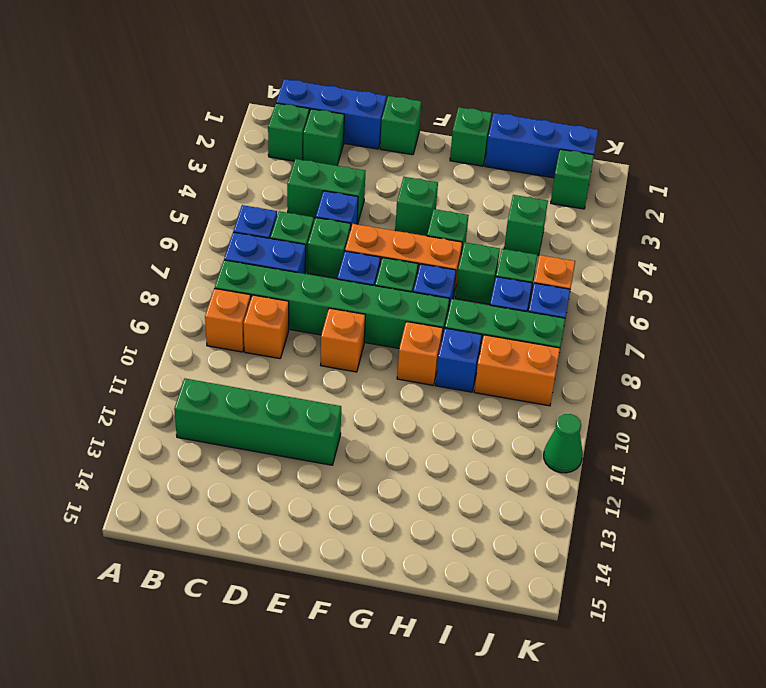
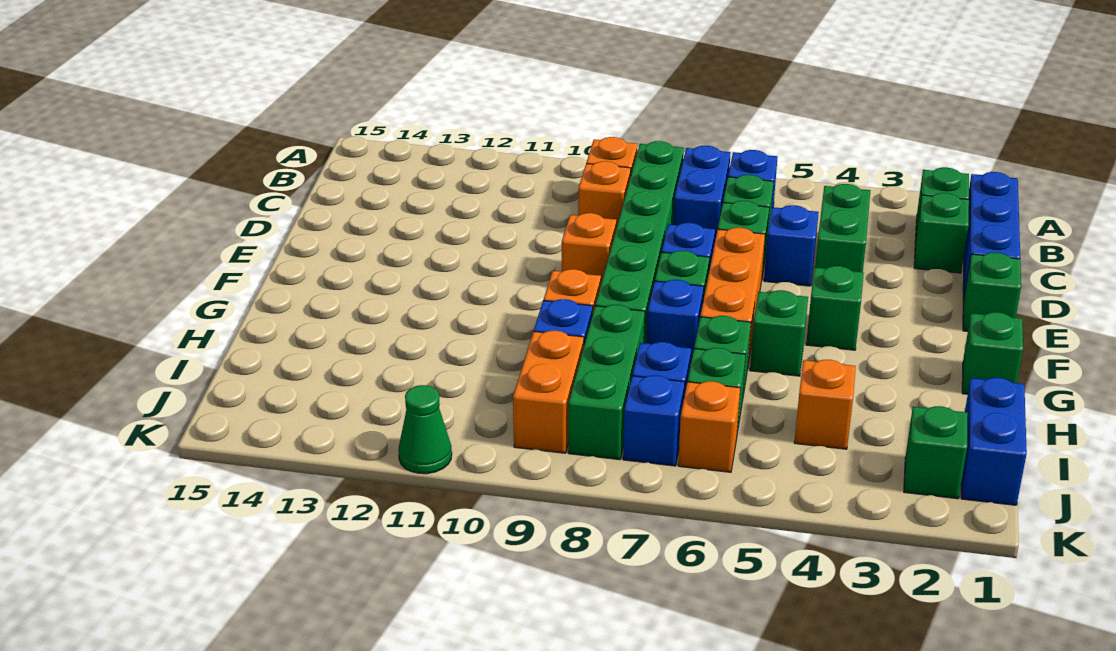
green 1x4 brick [174,379,341,465] -> none
blue 1x3 brick [485,113,598,178] -> blue 1x2 brick [961,378,1027,505]
green 1x1 brick [504,195,548,255] -> orange 1x1 brick [794,360,856,449]

